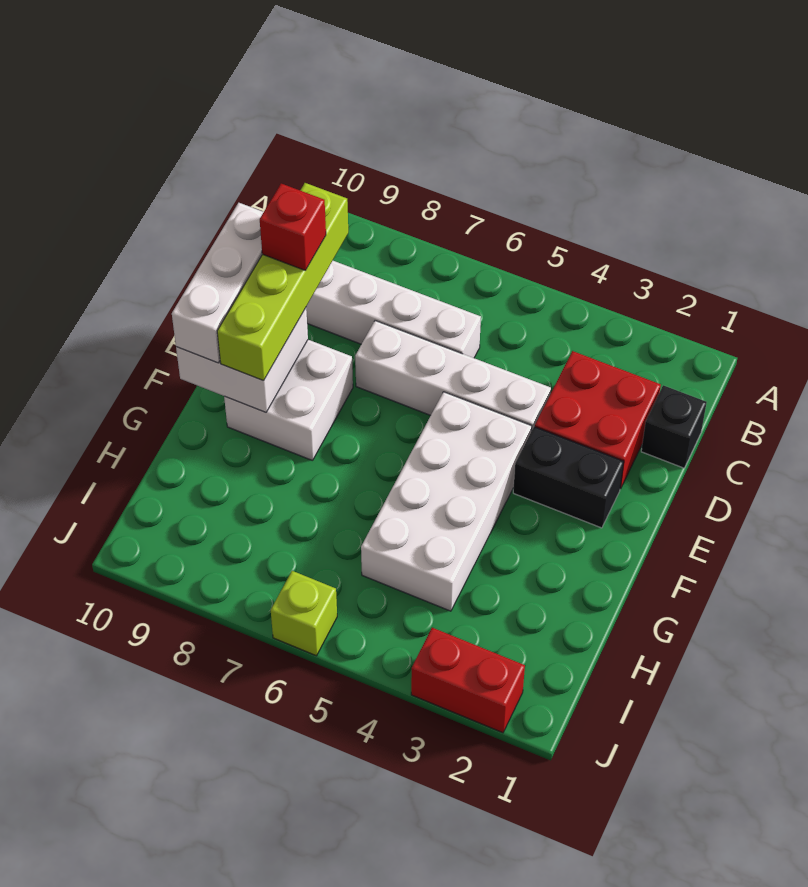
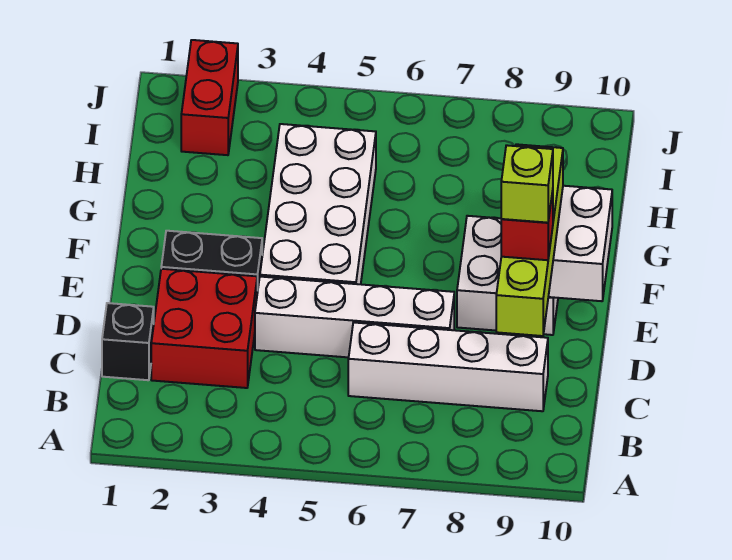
white 1x3 brick [172,203,264,363] -> none
red 1x2 brick [411,628,525,733] -> red 1x2 brick turned to [181,40,238,155]
lime 1x1 brick [271,571,337,656] -> lime 1x1 brick moved to [501,145,553,223]

